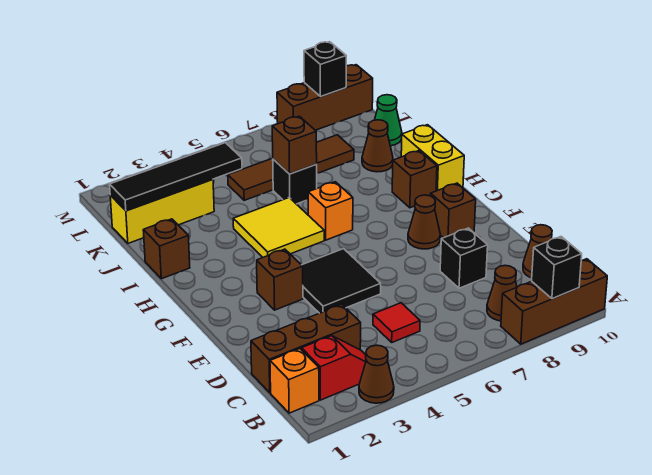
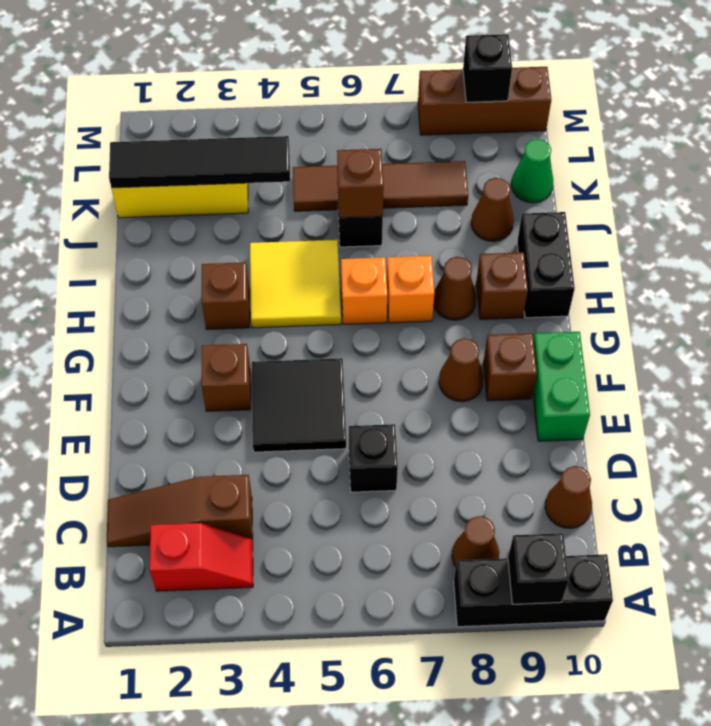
brown 1x1 cone [359,345,394,403] -> brown 1x1 cone moved to [433,257,476,320]
brown 1x3 brick [501,259,607,344] -> black 1x3 brick [454,554,613,627]
orange 1x1 brick [270,349,319,413] -> orange 1x1 brick moved to [387,256,434,323]
brown 1x3 brick [251,304,361,393] -> brown 1x3 slope [107,475,253,547]
red 1x1 tile [373,303,420,342] -> none
black 1x1 brick [440,228,488,288] -> black 1x1 brick moved to [349,424,398,492]
none -> green 1x2 brick [533,332,590,441]
yellow 1x2 brick [401,125,464,191] -> black 1x2 brick [517,212,575,318]
brown 1x1 brick [143,219,190,279] -> brown 1x1 brick moved to [202,262,250,330]

